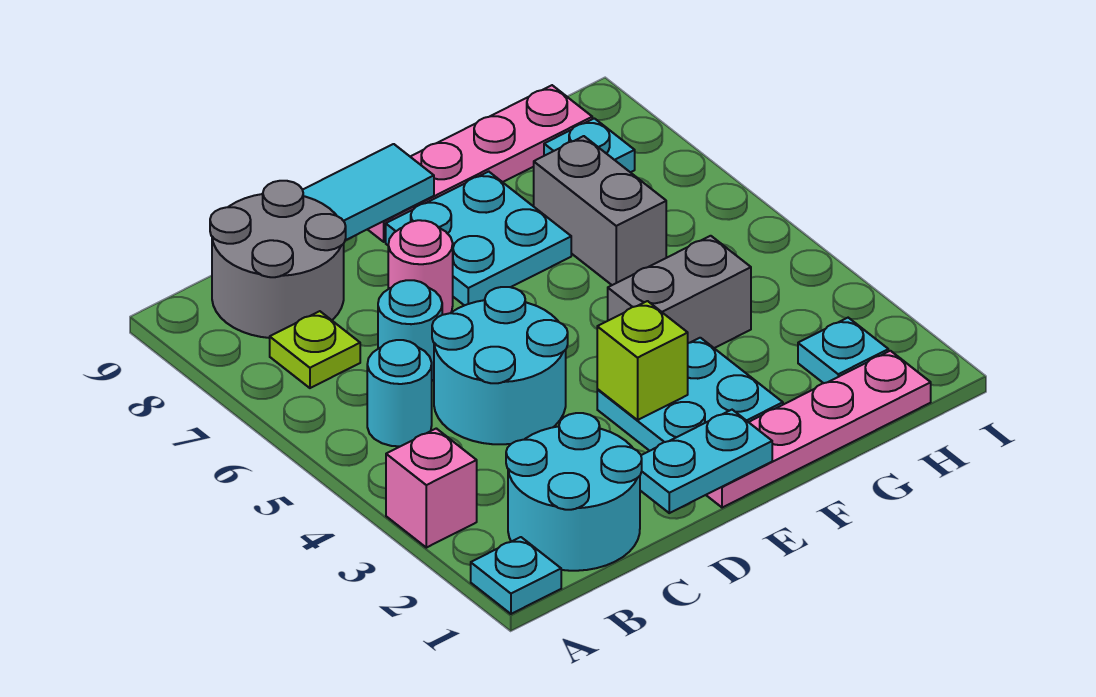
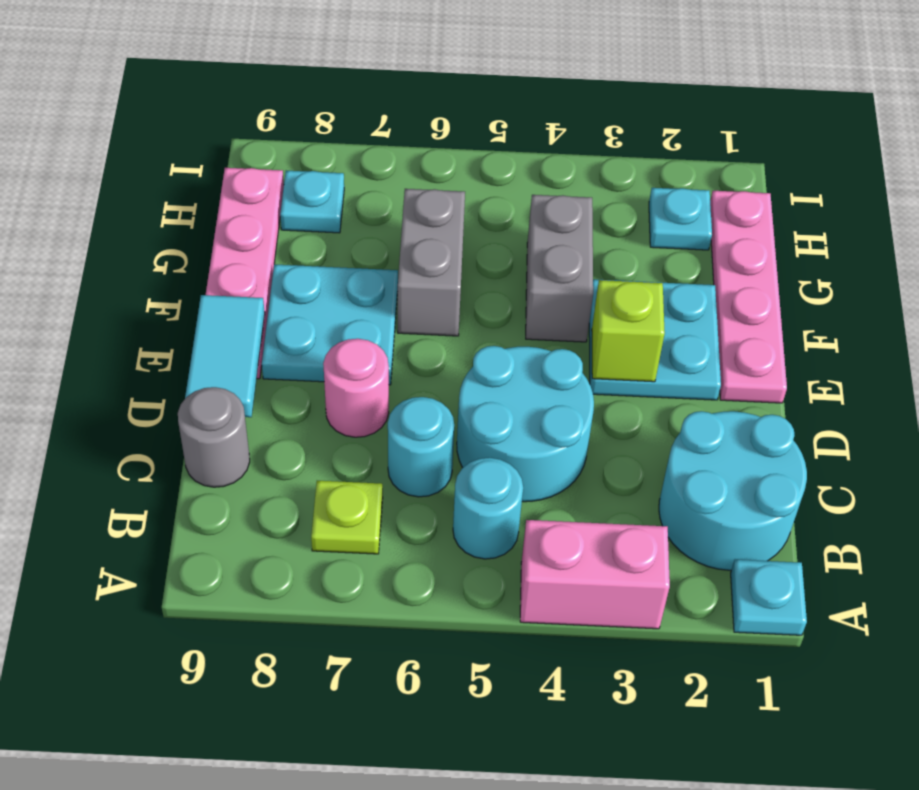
pink 1x1 brick [386,428,477,548] -> pink 1x2 brick [520,520,670,629]
grey 2x2 round brick [210,181,346,338] -> grey 1x1 round brick [178,387,250,487]
cyan 1x2 plate [640,410,772,513] -> none
grey 1x2 brick [534,136,666,285] -> grey 1x2 brick turned to [398,189,465,336]

